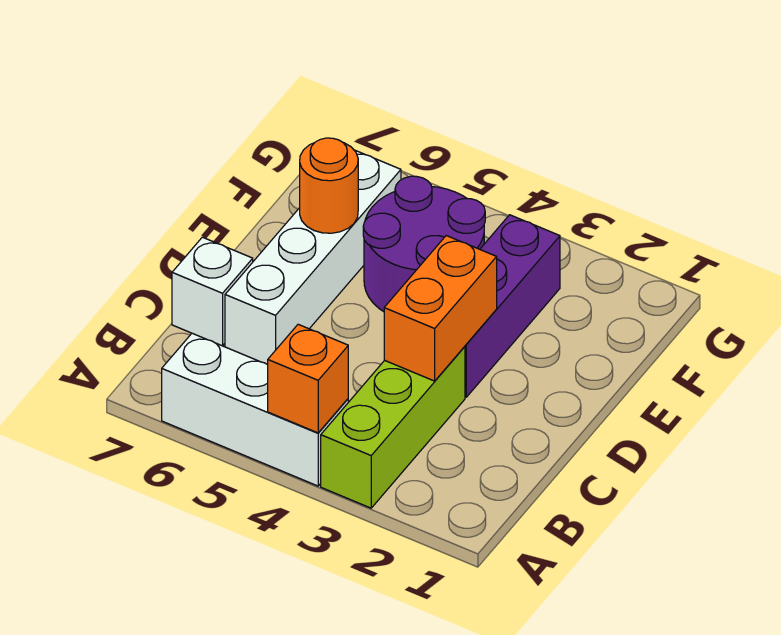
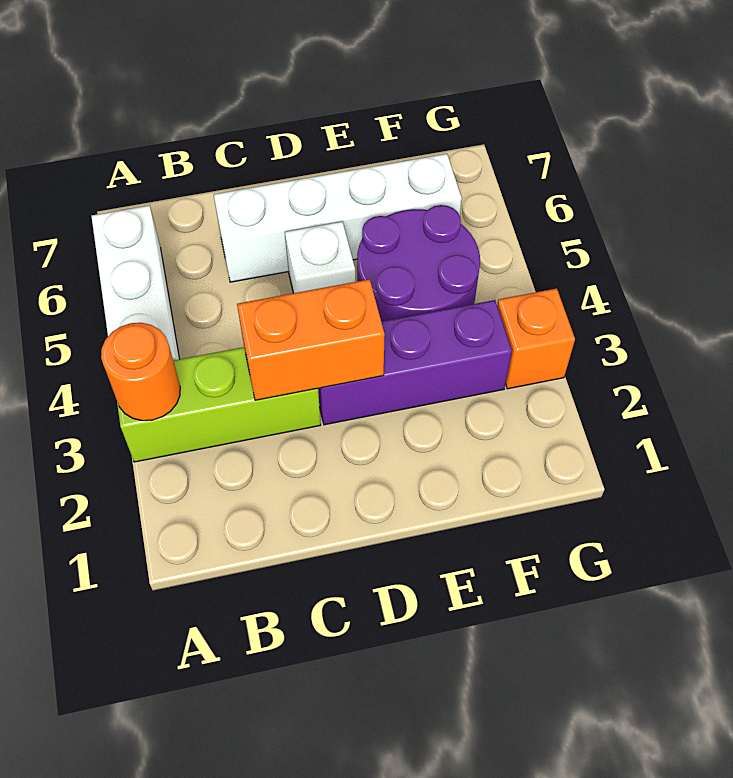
orange 1x1 brick [268,324,348,433] -> orange 1x1 brick moved to [497,288,575,389]
white 1x1 brick [172,237,253,346] -> white 1x1 brick moved to [285,222,355,293]
orange 1x1 round brick [300,138,358,233] -> orange 1x1 round brick moved to [101,323,180,421]

